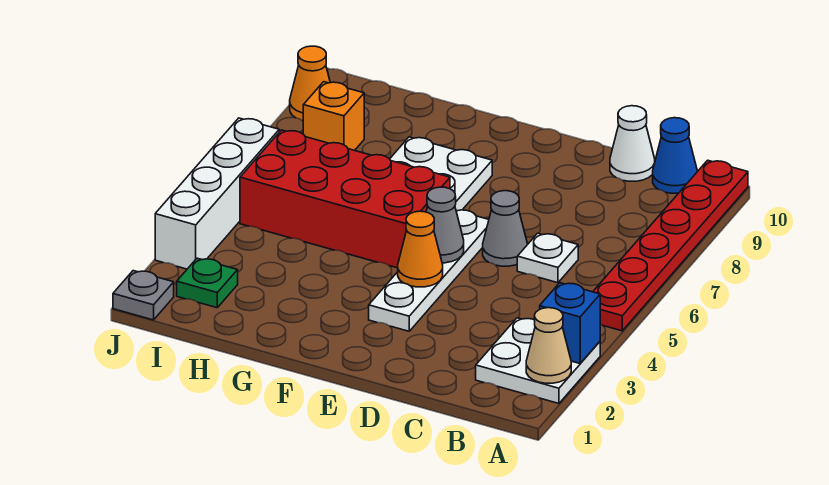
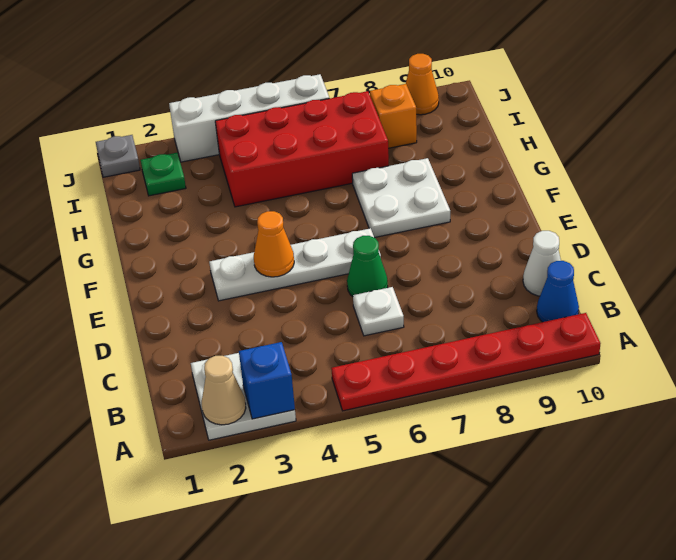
grey 1x1 cone [483,191,528,266] -> green 1x1 cone [347,236,388,297]
grey 1x1 cone [426,187,464,263] -> none
red 2x4 brick [240,130,450,268] -> red 2x4 brick turned to [215,91,389,207]

